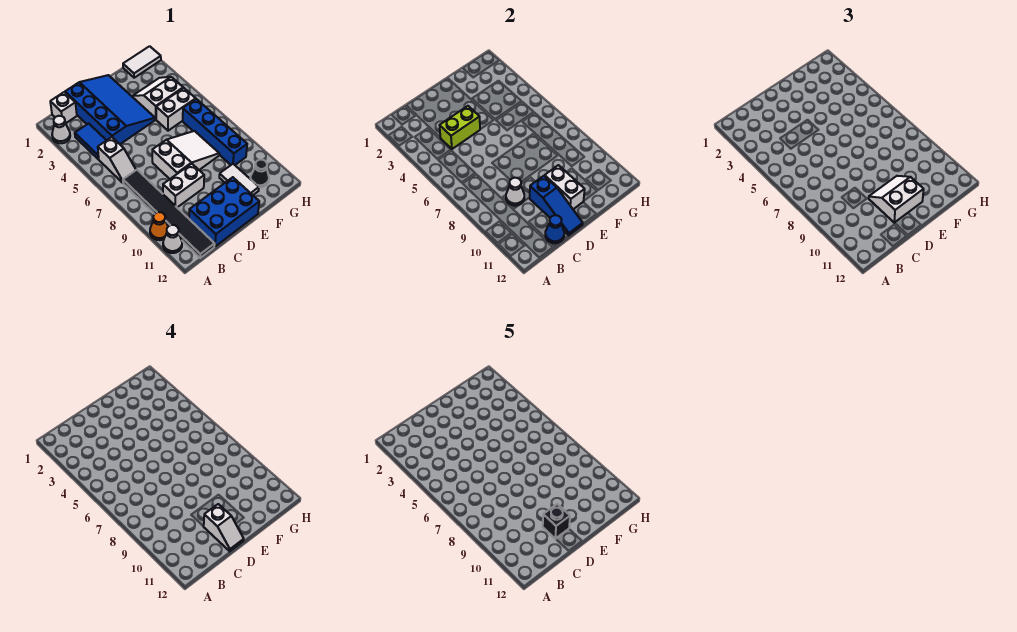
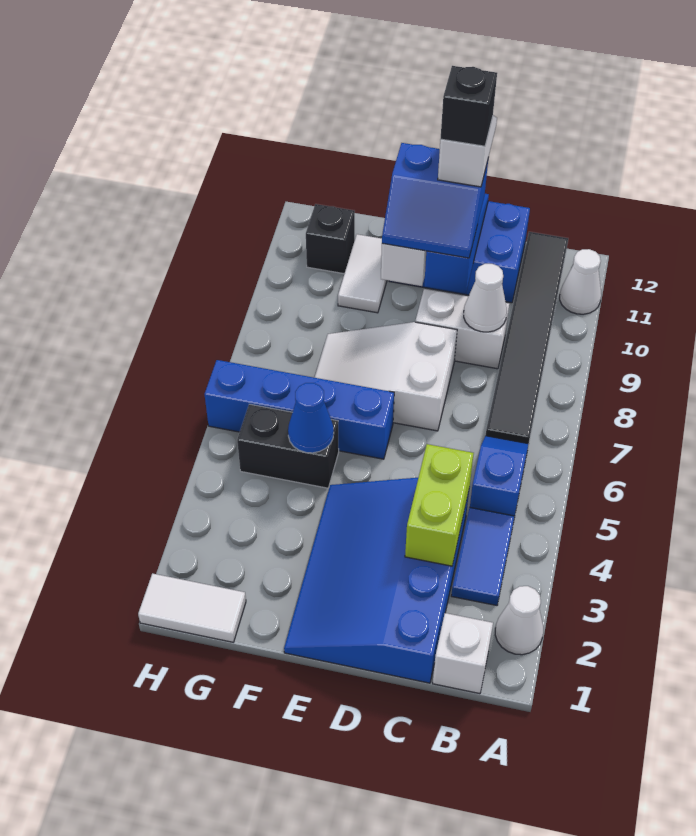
orange 1x1 cone [150,212,168,240] -> none
white 1x2 slope [98,137,136,183] -> blue 1x2 slope [470,436,529,516]
lime 1x2 brick [440,106,480,149] -> lime 1x2 brick turned to [405,444,474,566]
blue 1x1 cone [545,215,564,243] -> blue 1x1 cone moved to [288,383,334,453]
white 2x2 slope [869,176,924,223] -> blue 2x2 slope [382,143,488,258]
white 2x2 slope [132,77,183,119] -> none
white 1x2 brick [156,88,196,131] -> black 1x2 brick [237,404,339,488]
blue 1x4 brick [183,99,247,165] -> blue 1x4 brick turned to [204,360,394,459]
black 1x1 cone [251,160,269,187] -> black 1x1 brick [306,204,355,274]

